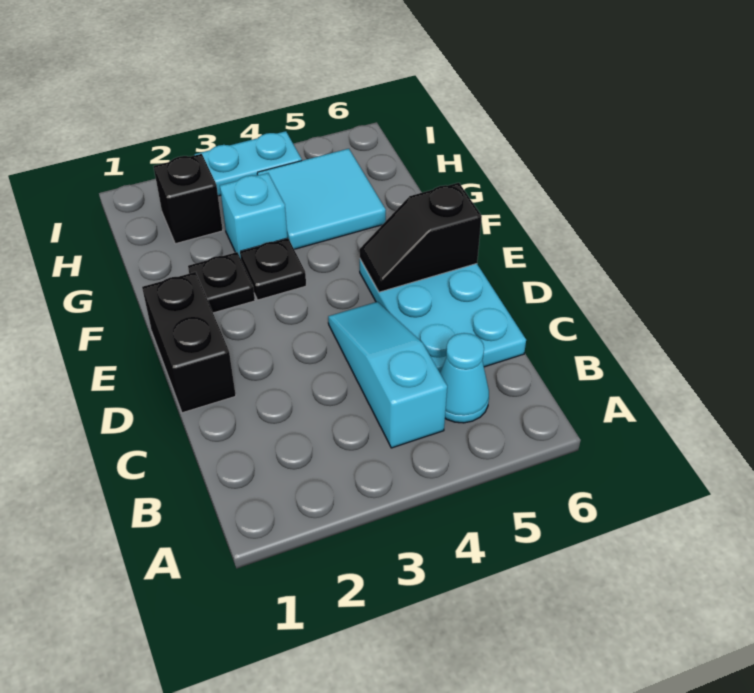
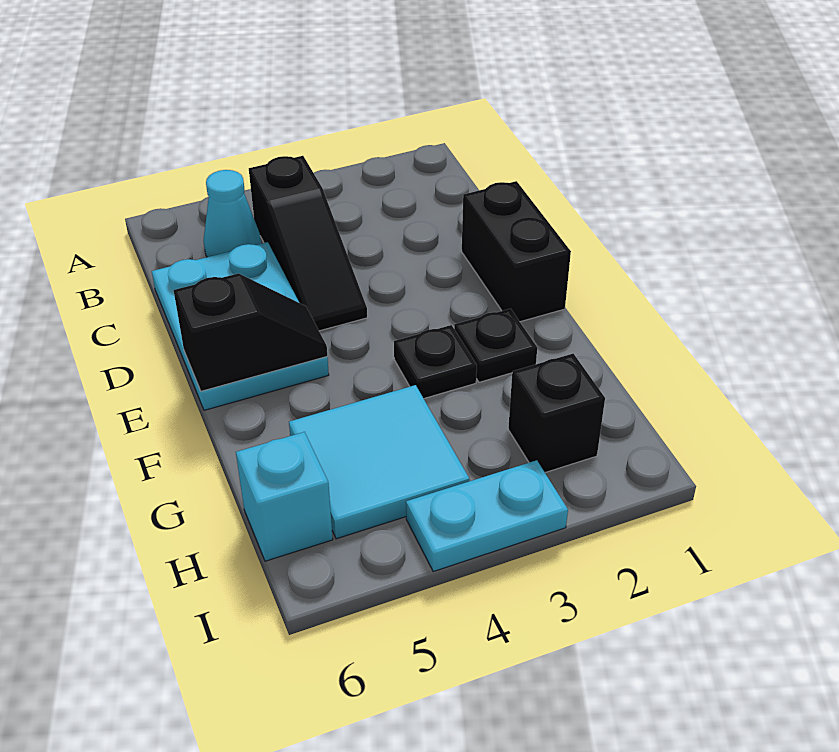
cyan 1x3 slope [328,302,447,448] -> black 1x3 slope [249,156,367,331]
cyan 1x1 brick [220,173,287,258] -> cyan 1x1 brick moved to [236,432,333,561]

